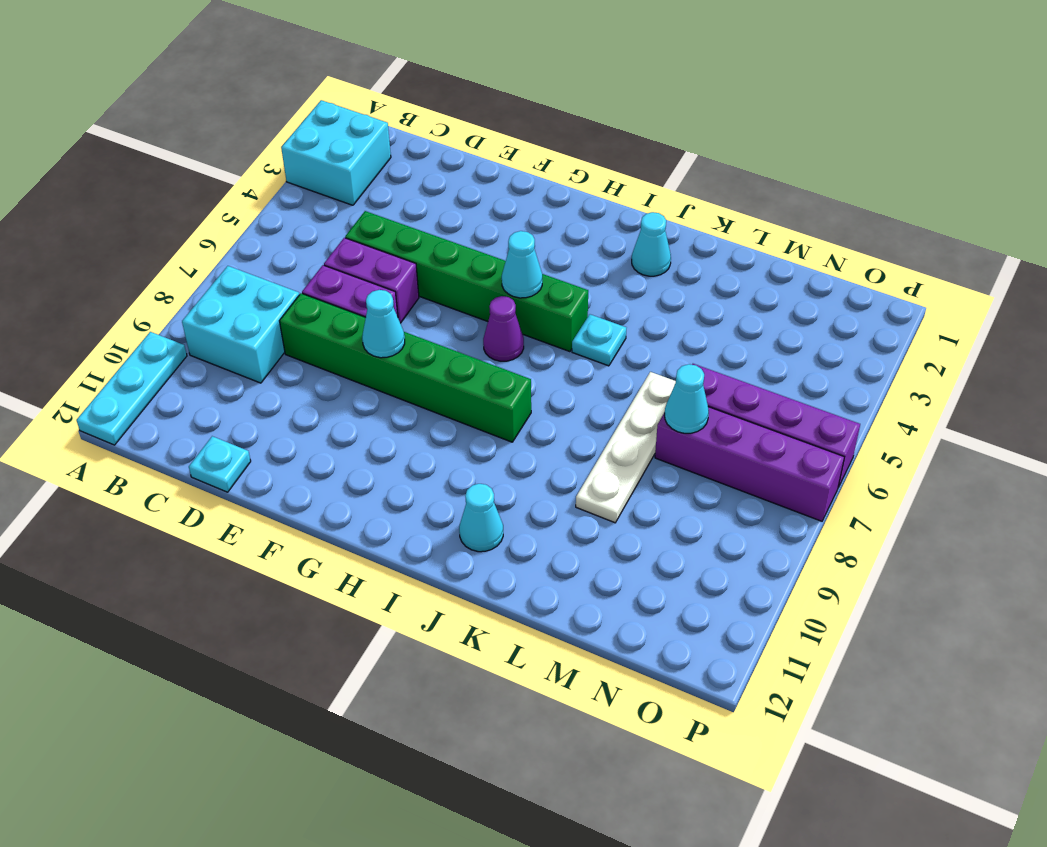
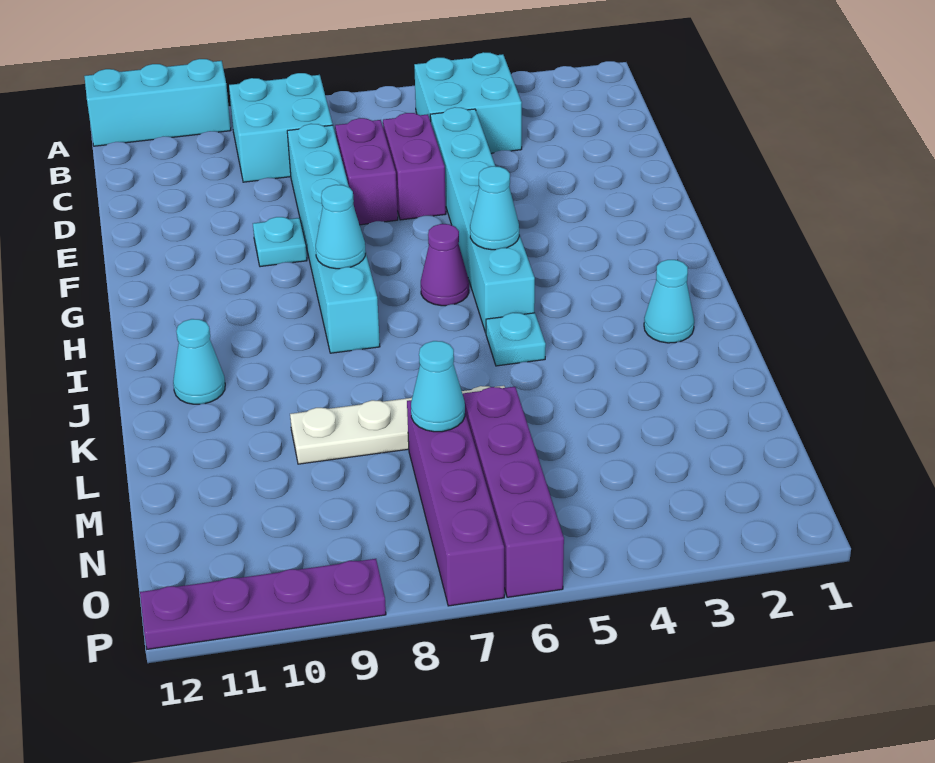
cyan 2x2 brick [281,100,391,205] -> cyan 2x2 brick moved to [414,52,522,153]
cyan 1x3 plate [76,332,187,445] -> cyan 1x3 brick [84,59,231,146]
green 1x6 brick [345,211,588,352] -> cyan 1x6 brick [430,107,535,333]
green 1x6 brick [280,293,531,442] -> cyan 1x6 brick [287,124,380,353]
cyan 1x1 plate [189,436,251,492] -> cyan 1x1 plate moved to [253,217,307,267]
cyan 1x1 cone [362,290,405,358] -> cyan 1x1 cone moved to [316,185,365,269]
none -> purple 1x4 plate [140,559,386,649]

